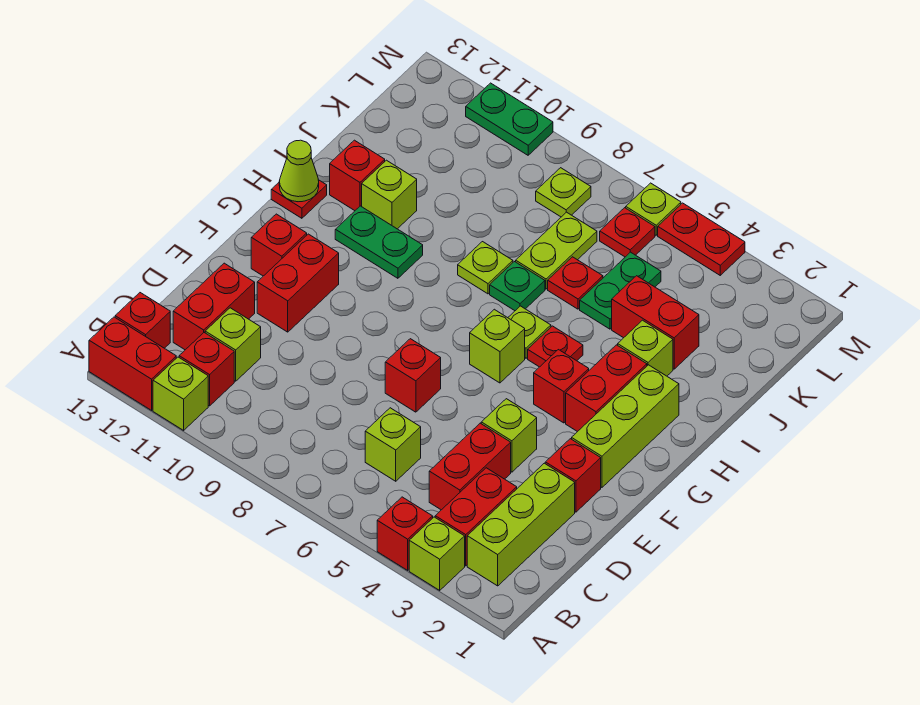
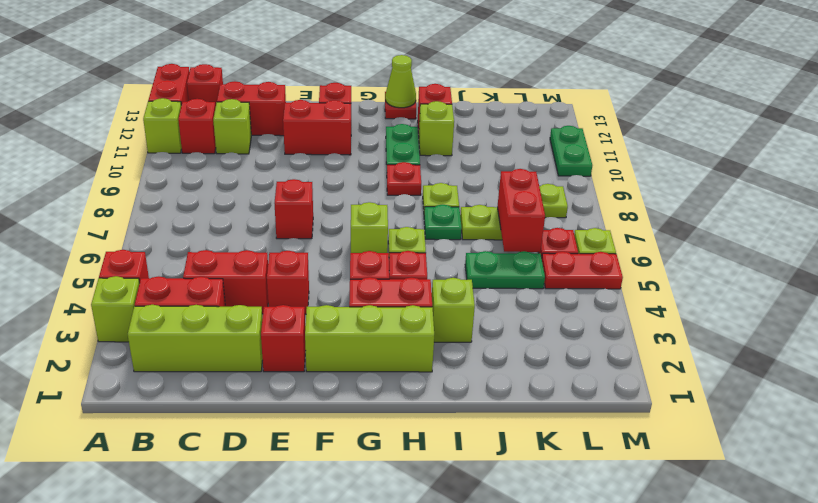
lime 1x1 brick [365,408,421,481] -> none
lime 1x1 brick [481,399,537,472] -> red 1x1 brick [267,251,309,314]
red 1x2 brick [612,276,699,369] -> red 1x2 brick moved to [497,169,545,252]
red 1x1 plate [548,257,603,309] -> red 1x1 plate moved to [387,162,421,195]
red 1x2 plate [658,203,745,275] -> red 1x2 plate turned to [542,252,623,289]

